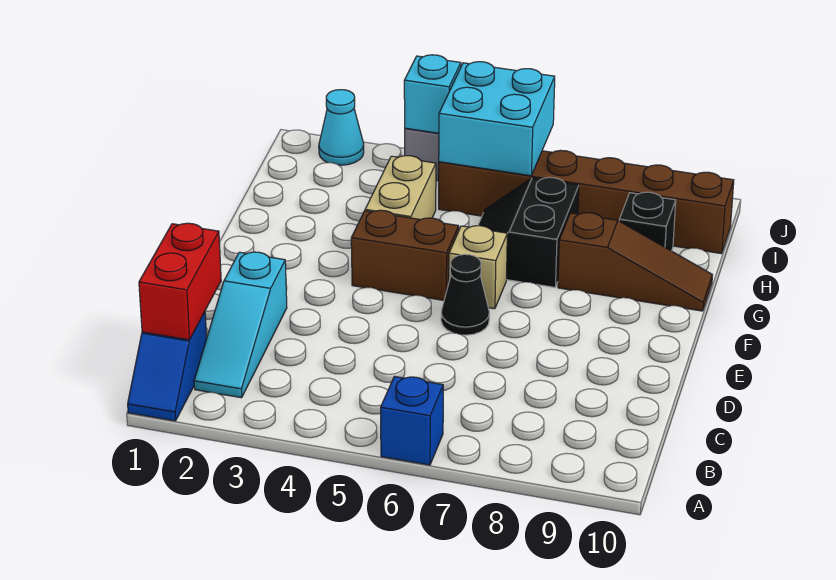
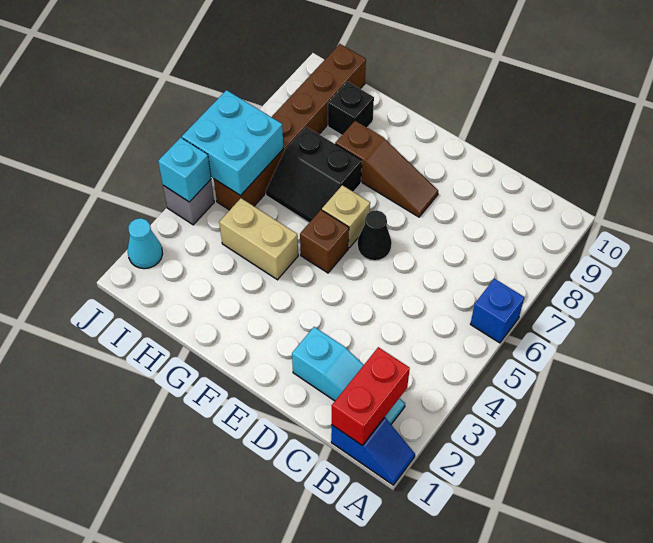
red 1x2 brick [139,223,221,340] -> red 1x2 brick turned to [332,347,410,446]
brown 1x2 brick [351,210,459,300] -> brown 1x1 brick [300,210,349,273]
brown 1x3 slope [558,213,712,311] -> brown 1x3 slope turned to [335,121,438,217]

